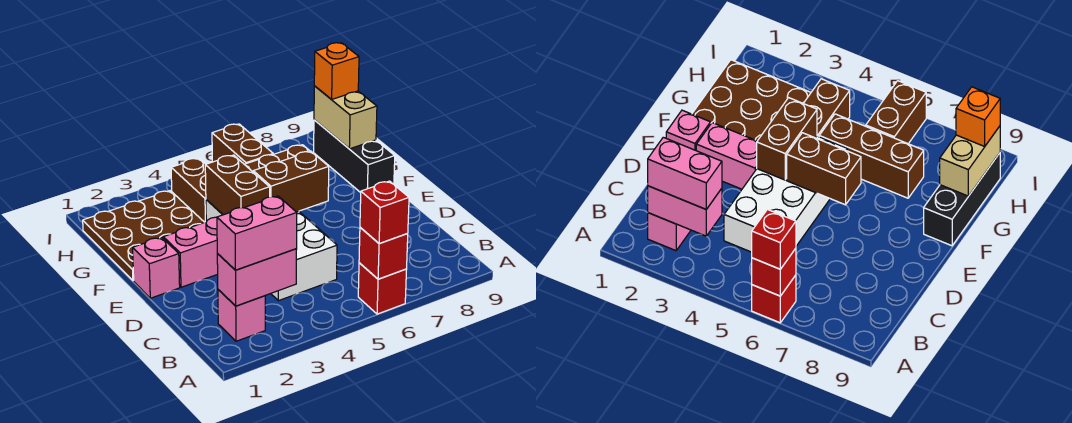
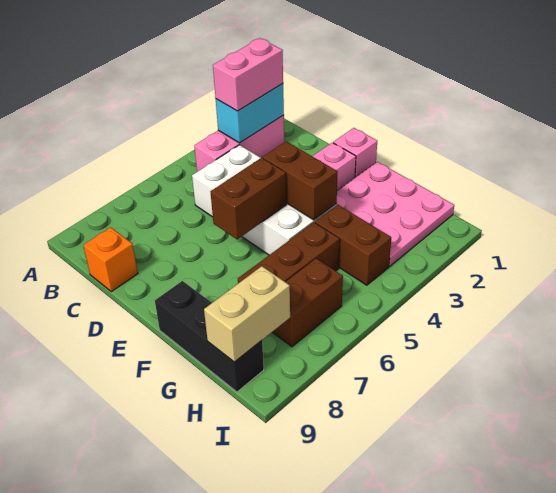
red 1x1 brick [358,263,407,314] -> none
red 1x1 brick [359,227,408,279] -> none
red 1x1 brick [360,181,409,243] -> none
pink 1x1 brick [218,290,265,341] -> pink 1x3 brick [194,115,284,172]
pink 1x2 brick [217,249,297,306] -> cyan 1x2 brick [216,84,284,143]
brown 3x3 plate [83,191,204,281] -> pink 3x3 plate [336,162,454,266]
tan 1x2 brick [314,86,377,149] -> tan 1x2 brick turned to [204,266,290,362]
brown 1x2 brick [212,124,273,164] -> brown 1x2 brick turned to [272,258,343,347]
orange 1x1 brick [314,43,359,99] -> orange 1x1 brick moved to [83,227,138,292]

